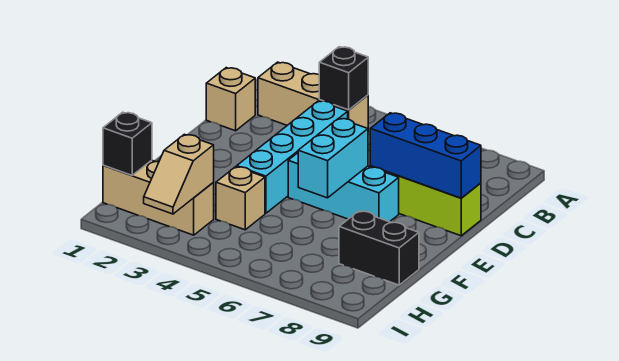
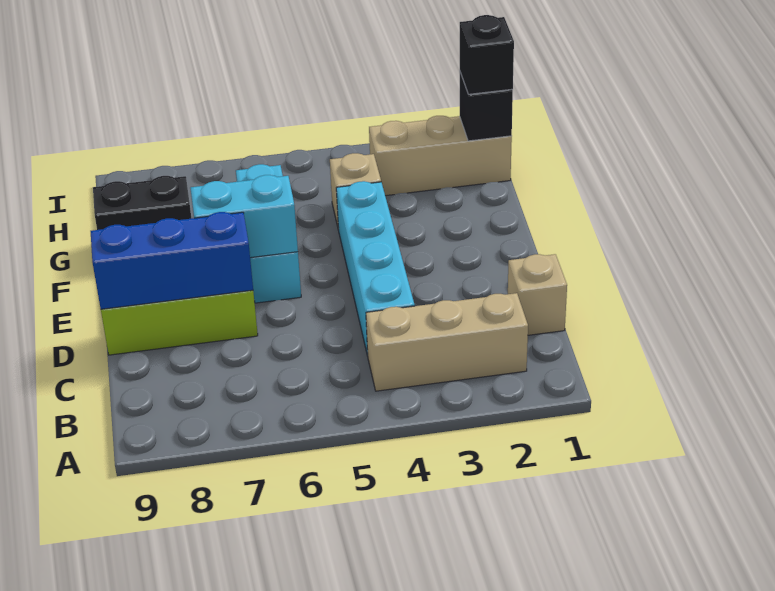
black 1x1 brick [319,47,368,110] -> black 1x1 brick moved to [460,15,514,94]
cyan 1x3 brick [288,153,399,222] -> cyan 1x3 brick turned to [236,164,301,303]
cyan 1x2 brick [298,118,368,198] -> cyan 1x2 brick turned to [190,175,298,258]
tan 1x2 slope [144,134,214,214] -> none

